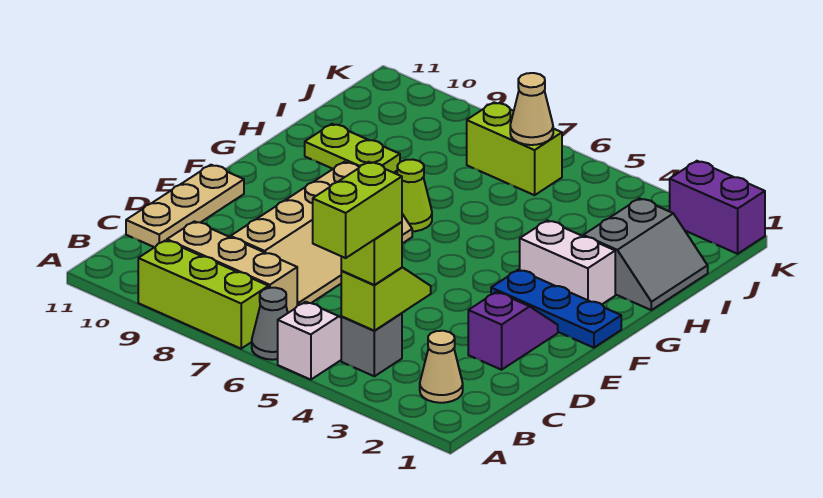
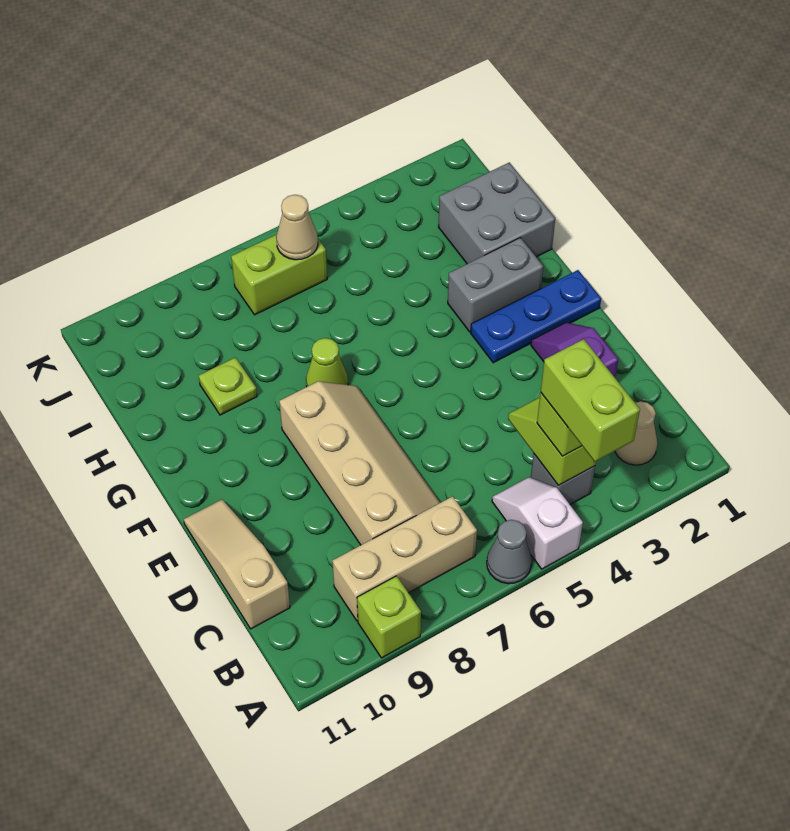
lime 1x3 brick [138,240,269,349] -> lime 1x1 brick [357,576,421,658]
tan 1x3 plate [126,165,244,247] -> tan 1x3 slope [184,500,290,629]
white 1x2 brick [520,220,615,304] -> grey 1x2 brick [448,238,543,332]
grey 2x2 slope [583,198,708,310] -> grey 2x2 brick [439,163,555,264]
lime 1x2 plate [305,124,400,173] -> lime 1x1 plate [199,357,257,415]
purple 1x2 brick [670,161,765,254] -> none

